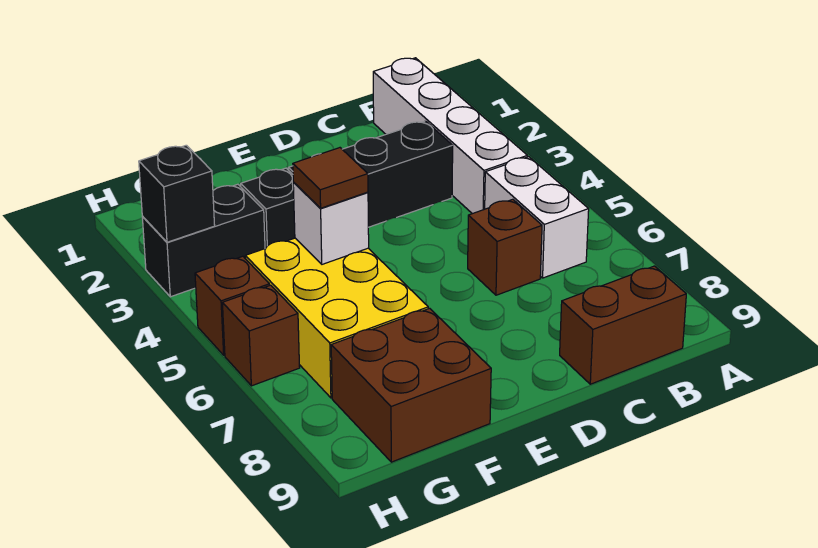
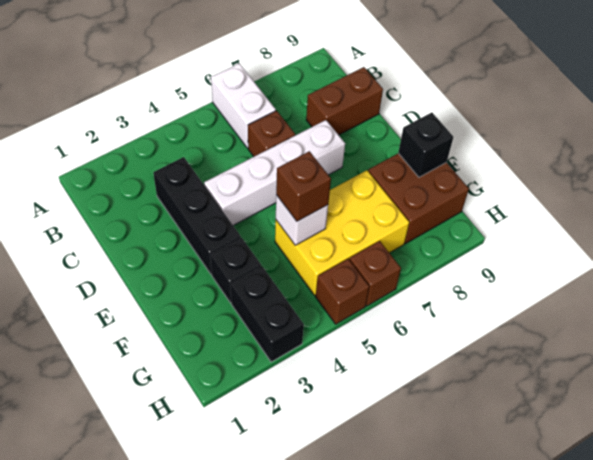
white 1x4 brick [373,58,528,214] -> white 1x4 brick moved to [204,120,345,225]
white 1x2 brick [485,157,589,278] -> white 1x2 brick turned to [211,63,276,148]
brown 1x2 brick [560,266,686,384] -> brown 1x2 brick turned to [306,67,383,135]
brown 1x1 tile [293,148,368,208] -> brown 1x1 brick [276,151,331,221]
black 1x1 brick [139,145,215,242] -> black 1x1 brick moved to [398,113,453,177]

